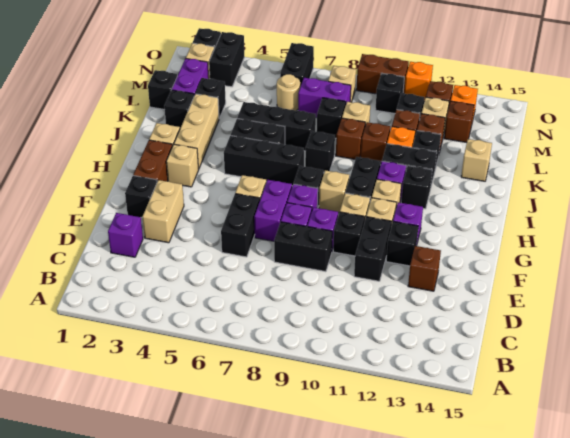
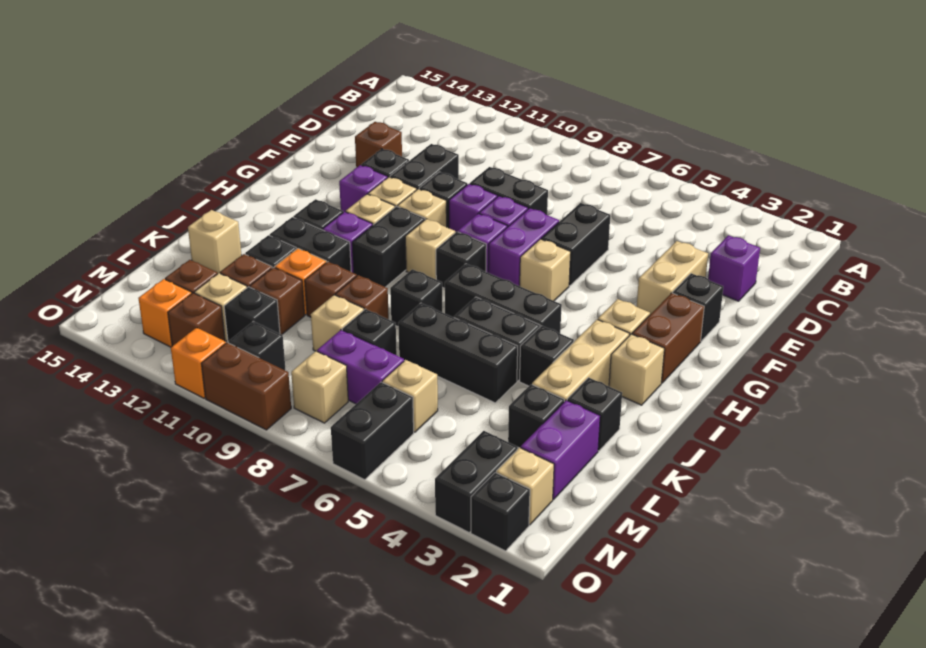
black 1x1 brick [148,70,177,110] -> black 1x1 brick moved to [520,326,574,386]
tan 1x1 round brick [277,74,300,111] -> tan 1x1 brick [382,360,438,432]

